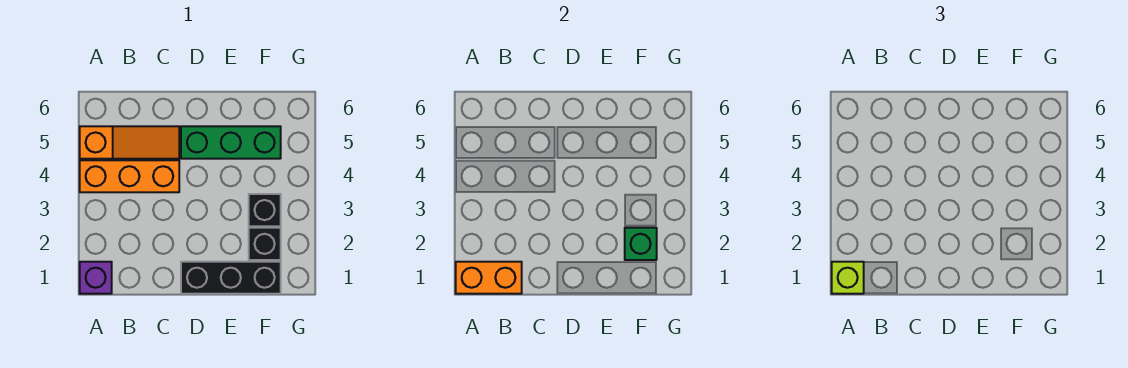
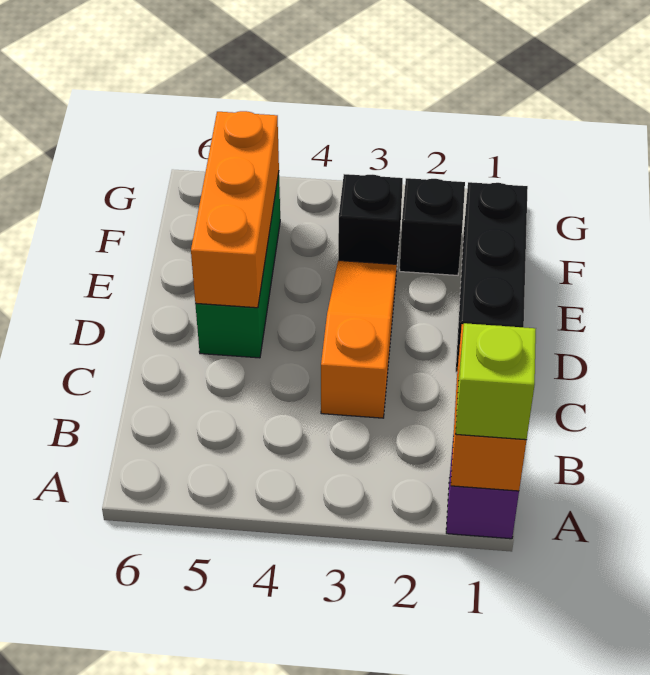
orange 1x3 brick [80,160,179,192] -> orange 1x3 brick moved to [191,111,279,308]
orange 1x3 slope [80,126,179,159] -> orange 1x3 slope moved to [321,260,397,418]
green 1x1 brick [625,228,657,260] -> none

